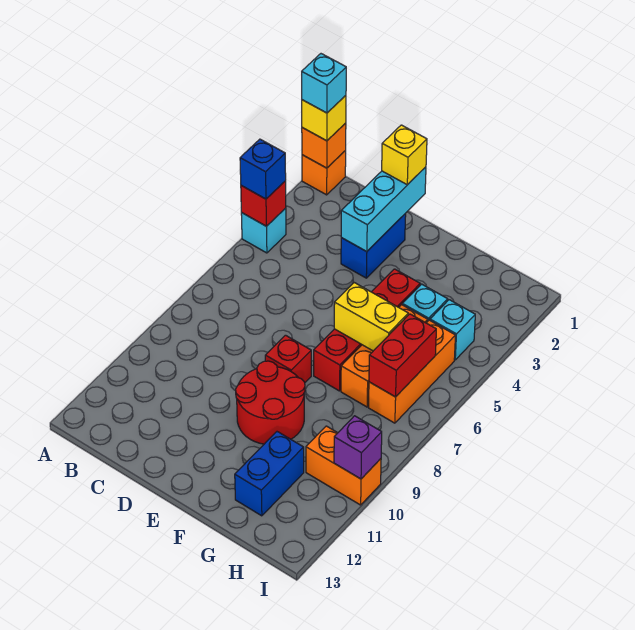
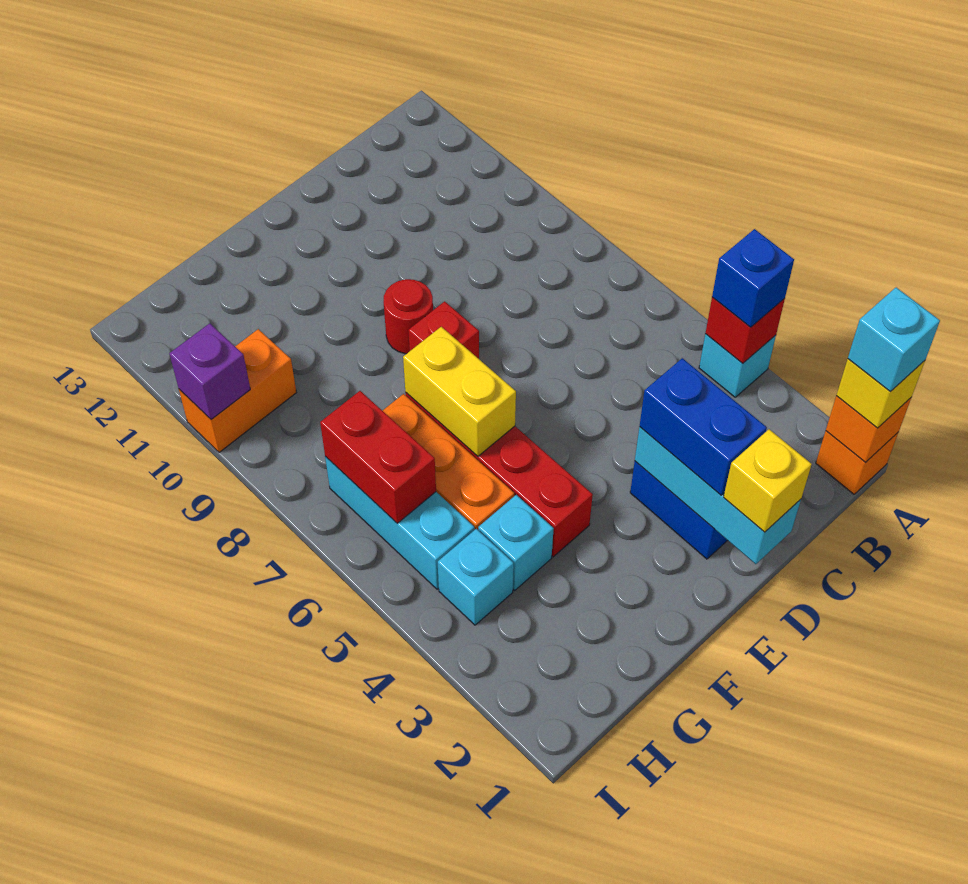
red 2x2 round brick [236,361,305,444] -> red 1x1 round brick [384,279,433,354]
yellow 1x2 brick [334,283,408,351] -> yellow 1x2 brick turned to [403,327,516,456]
blue 1x2 brick [235,432,304,516] -> blue 1x2 brick moved to [640,358,767,495]
orange 1x3 brick [369,320,456,423] -> cyan 1x3 brick [325,457,475,589]

